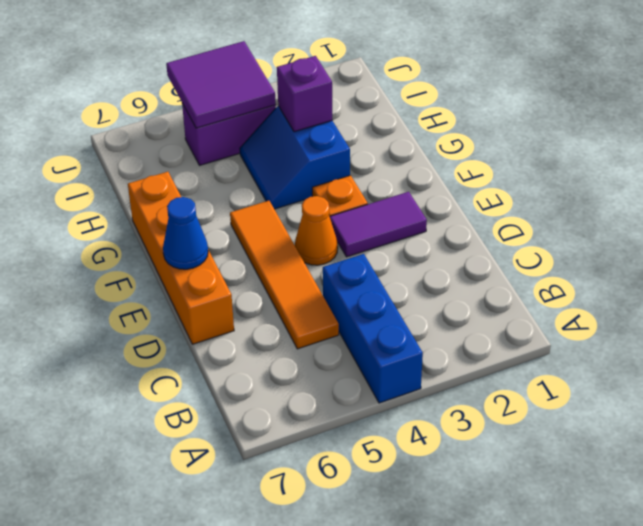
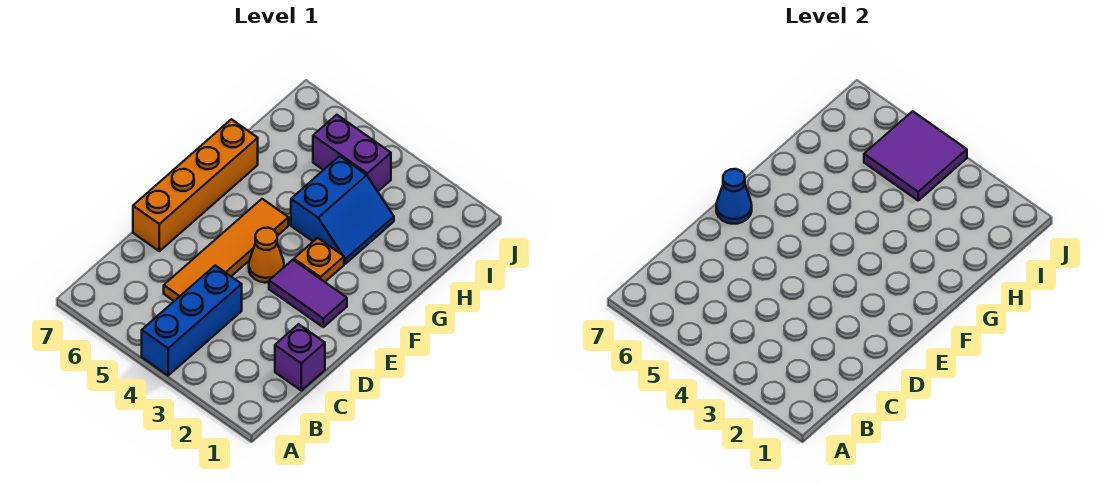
blue 2x2 slope [240,106,350,209] -> blue 2x2 slope turned to [291,156,394,264]
purple 1x1 brick [277,56,332,132] -> purple 1x1 brick moved to [275,324,325,390]

